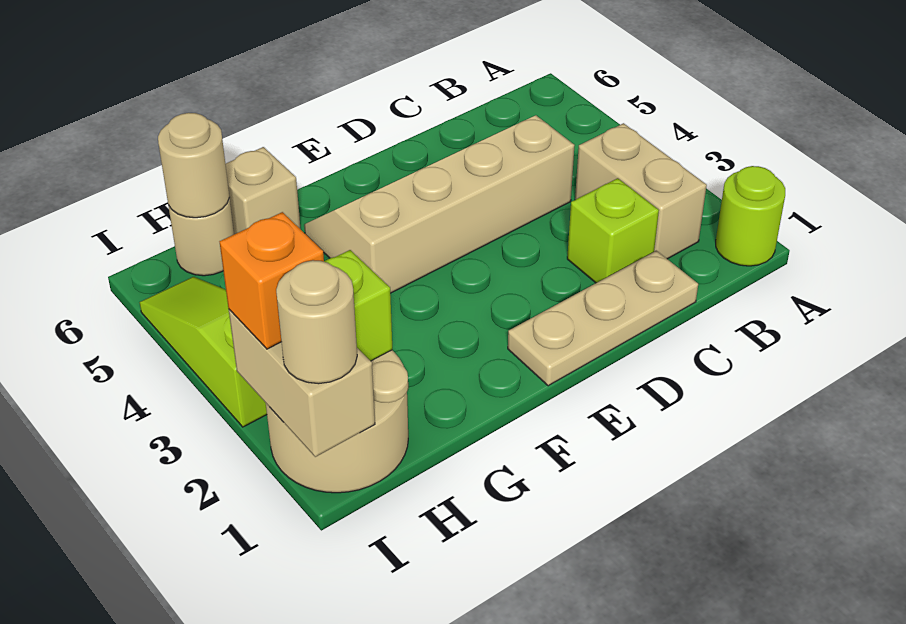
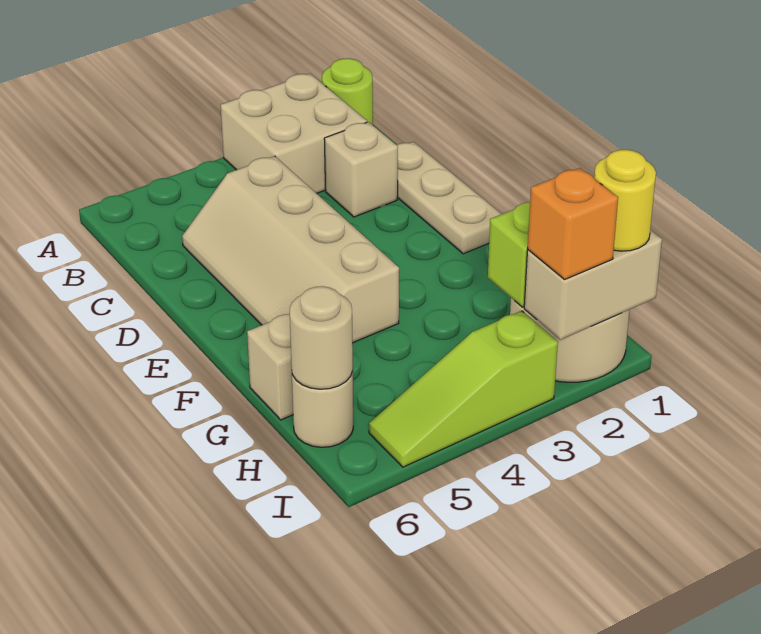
tan 1x2 brick [575,123,707,259] -> tan 2x2 brick [221,74,367,193]
lime 1x1 brick [567,178,659,283] -> tan 1x1 brick [324,122,398,217]
tan 1x1 round brick [276,260,357,384] -> yellow 1x1 round brick [594,150,656,251]

